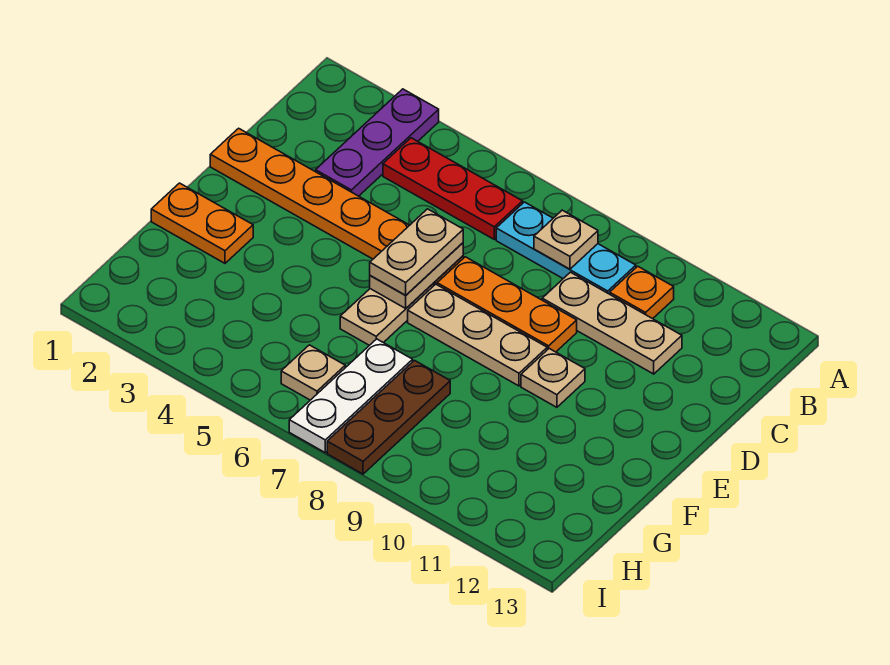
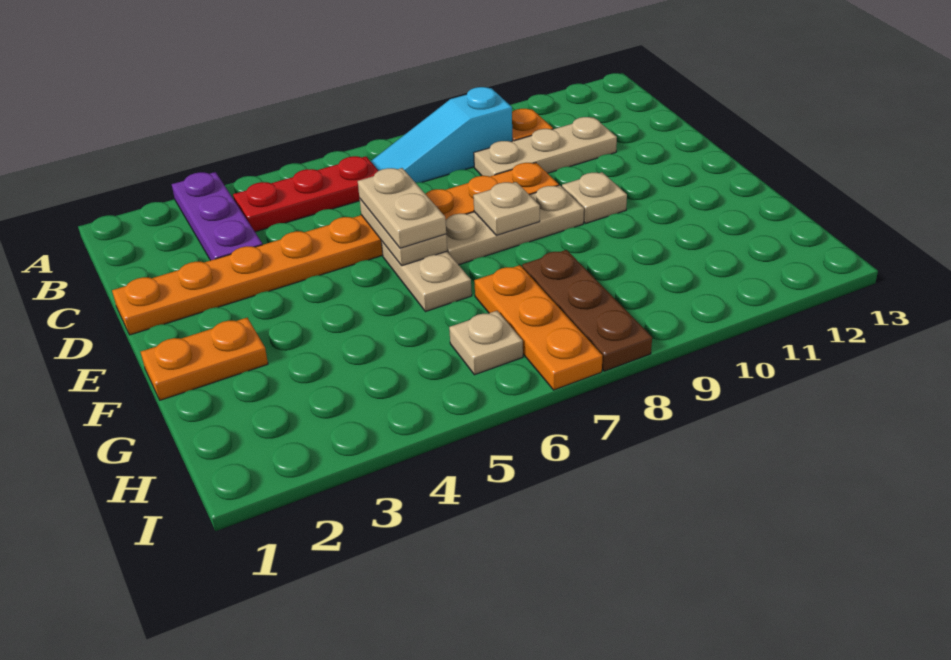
cyan 1x3 plate [496,202,636,294] -> cyan 1x3 slope [371,87,512,183]
tan 1x1 plate [534,210,598,269] -> tan 1x1 plate moved to [473,182,540,235]
white 1x3 plate [289,339,413,453] -> orange 1x3 plate [474,265,603,390]

